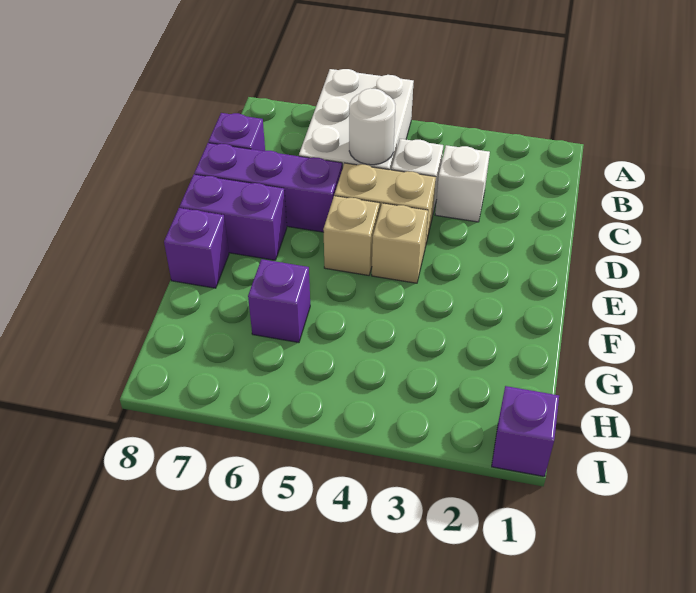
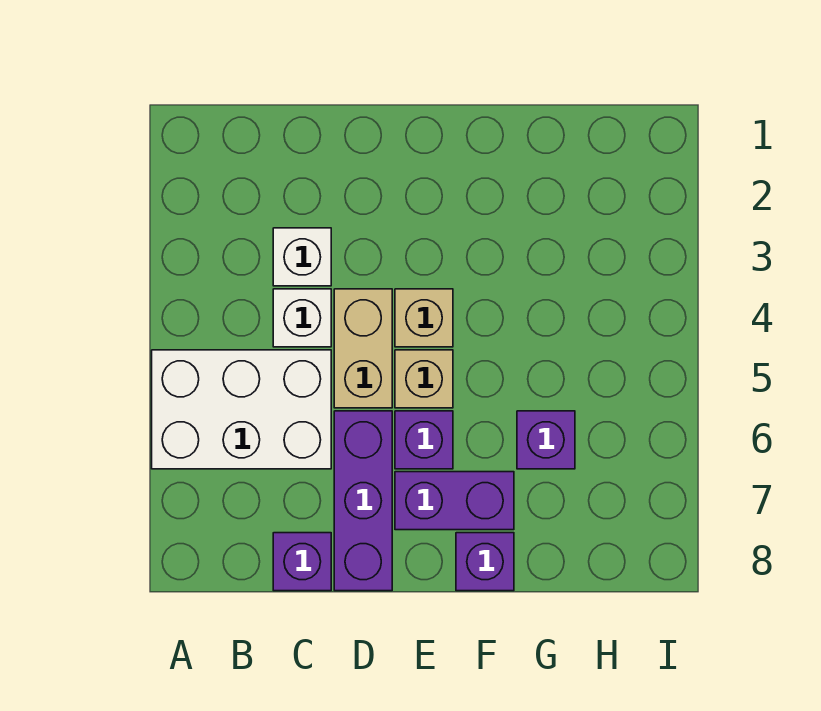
white 1x1 round brick [349,88,396,165] -> none
purple 1x2 brick [180,174,287,260] -> purple 1x2 brick turned to [395,472,514,530]
purple 1x1 brick [492,386,559,476] -> purple 1x1 brick moved to [395,411,453,469]

